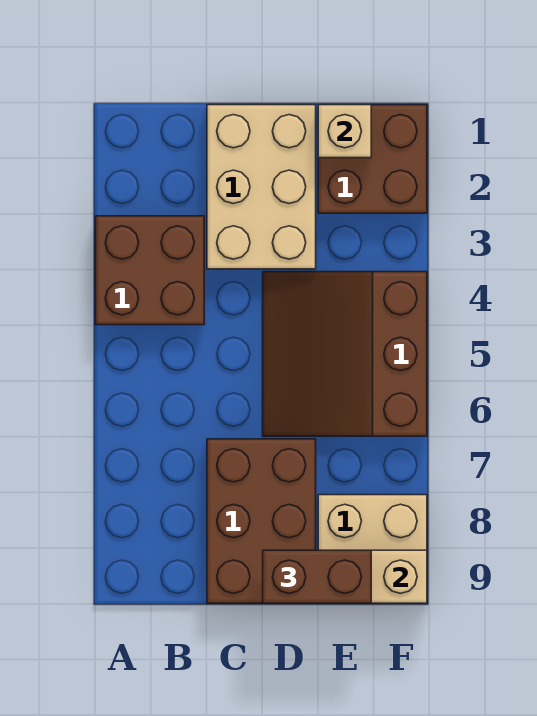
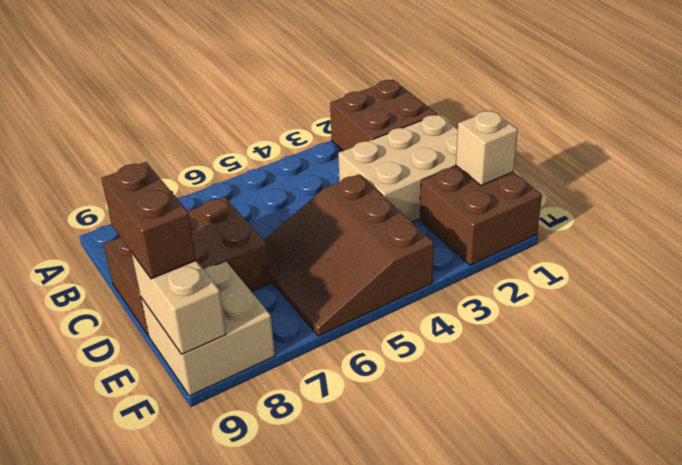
brown 2x2 brick [96,216,204,325] -> brown 2x2 brick moved to [330,80,437,151]
brown 3x3 slope [263,272,427,436] -> brown 3x3 slope turned to [264,174,434,336]

